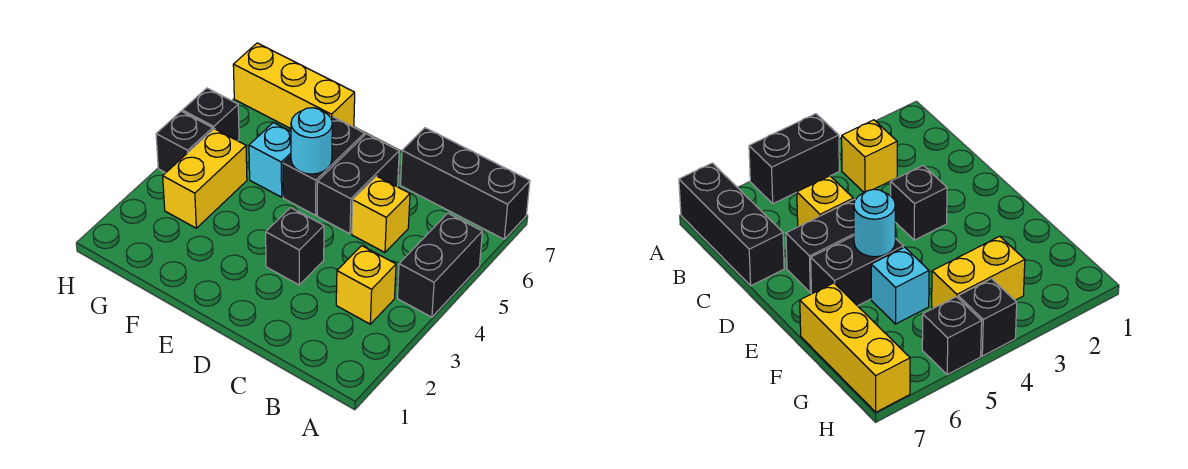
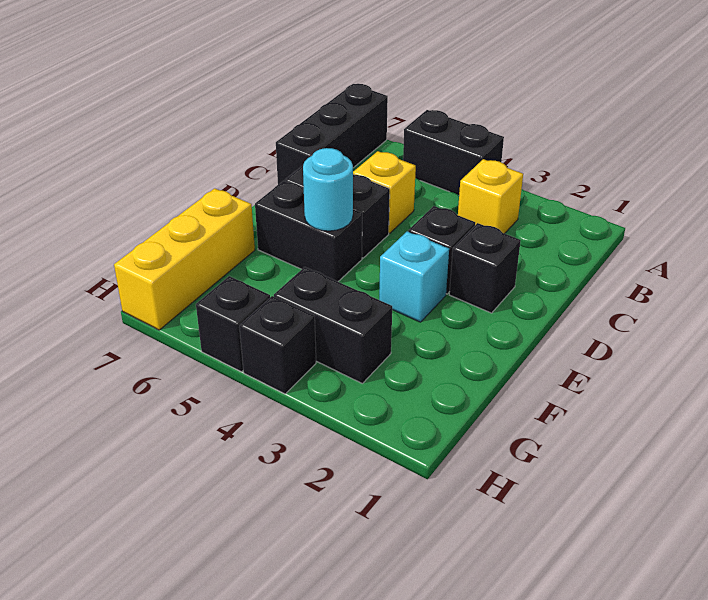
none -> black 1x1 brick [449,223,521,313]
cyan 1x1 brick [249,123,291,197] -> cyan 1x1 brick moved to [379,231,449,322]
yellow 1x2 brick [163,129,247,228] -> black 1x2 brick [274,267,392,383]

